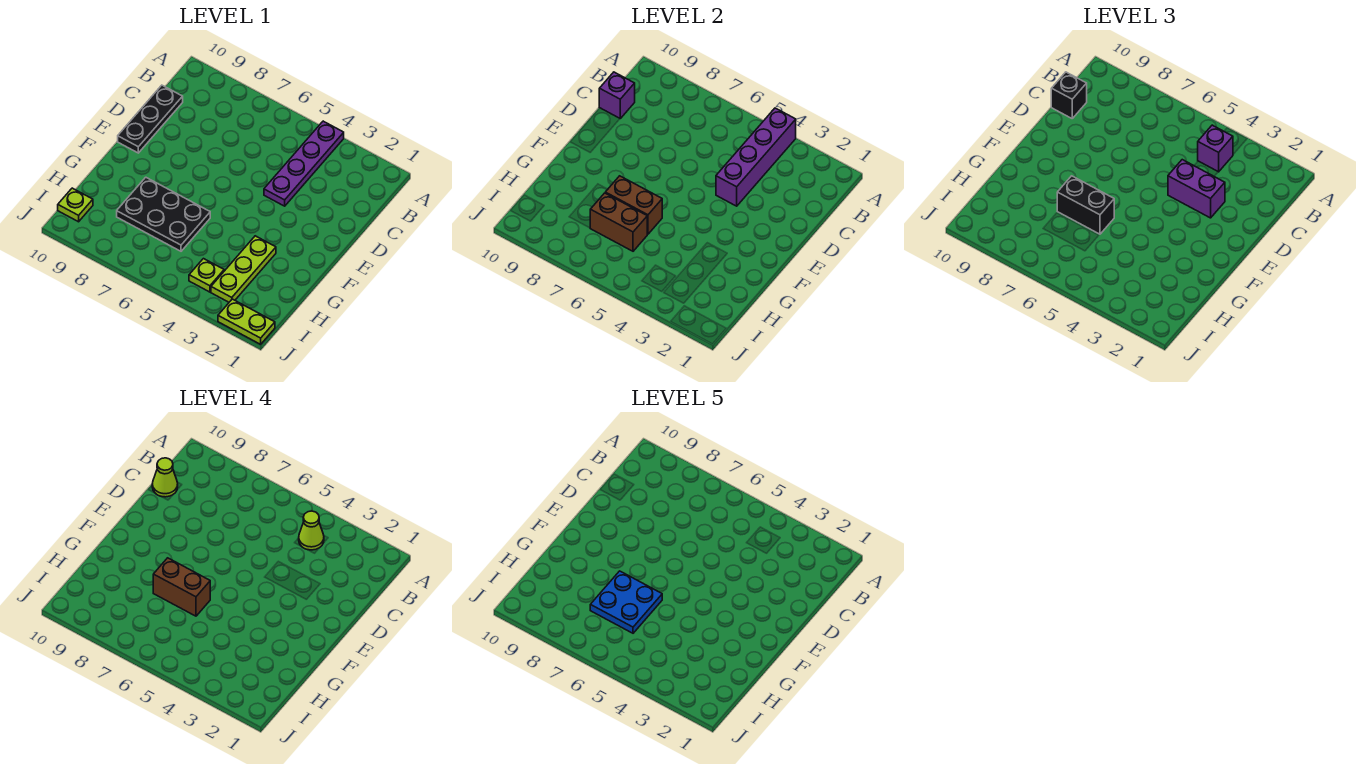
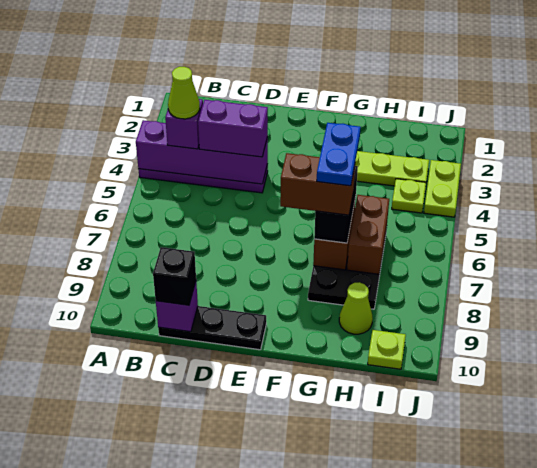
lime 1x1 cone [152,458,178,497] -> lime 1x1 cone moved to [339,282,373,334]
purple 1x2 brick [1168,160,1225,218] -> purple 1x2 brick turned to [198,100,268,157]
brown 1x2 brick [153,558,210,616] -> brown 1x2 brick turned to [280,153,355,215]
blue 2x2 plate [590,571,662,633] -> blue 1x2 plate [317,123,361,186]
lime 1x2 plate [218,299,275,344] -> lime 1x2 plate moved to [424,160,461,217]

